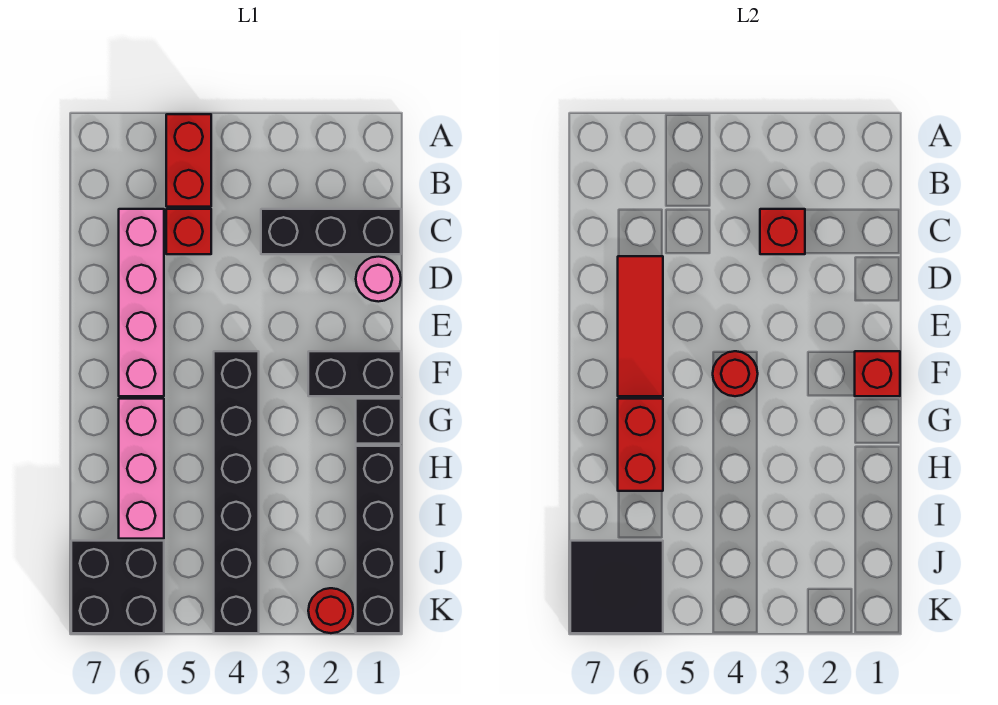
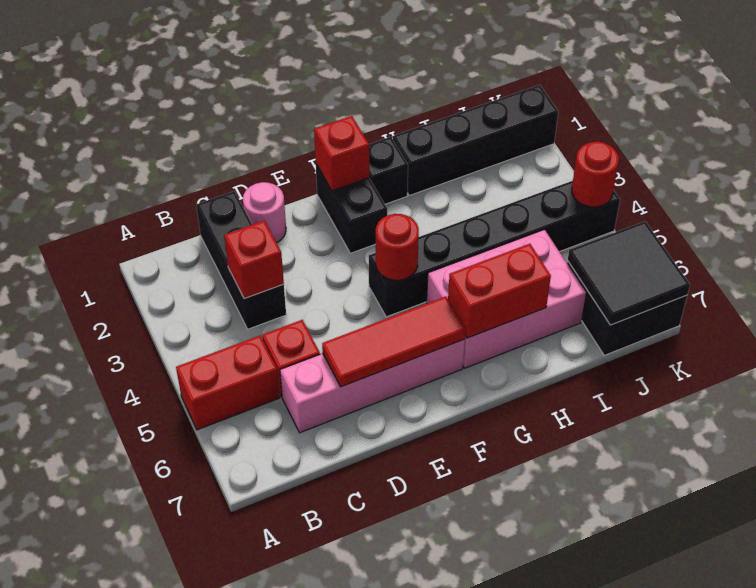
pink 1x3 brick [119,399,164,539] -> pink 2x3 brick [427,230,586,368]
red 1x1 round brick [308,588,353,633] -> red 1x1 round brick moved to [572,142,619,207]

